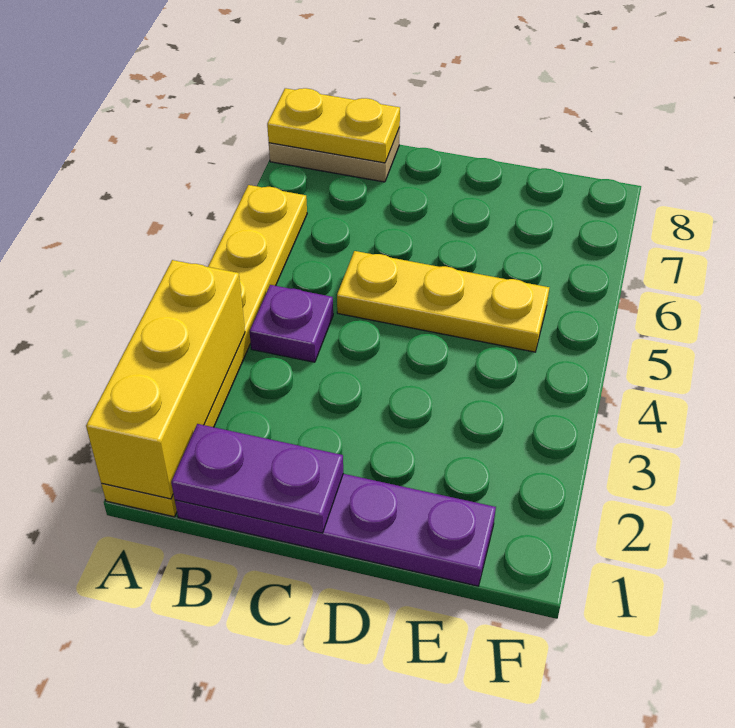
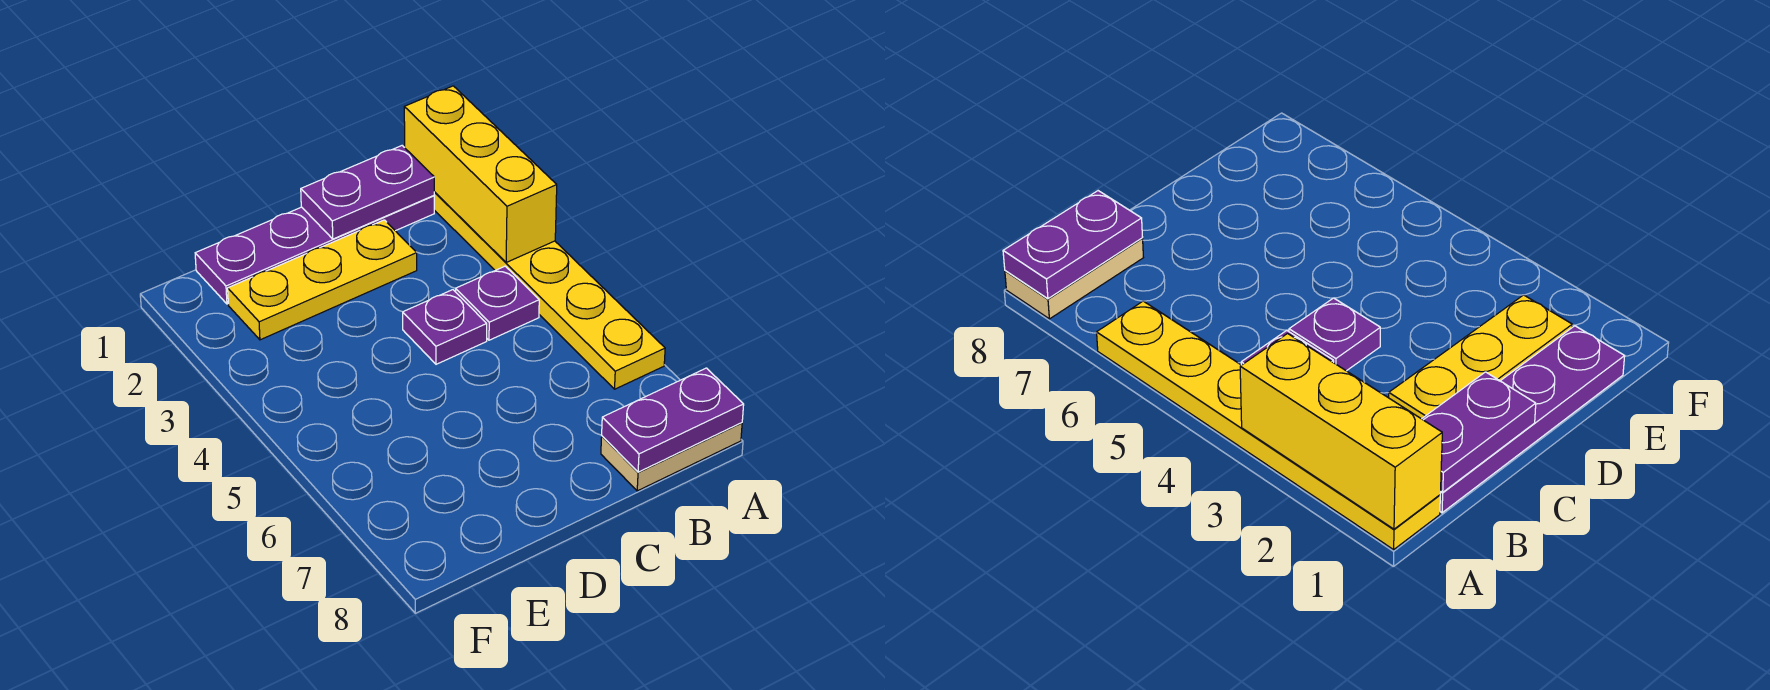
yellow 1x2 plate [267,88,400,163] -> purple 1x2 plate [602,368,744,472]
none -> purple 1x1 plate [403,290,487,364]
yellow 1x3 plate [337,251,549,352] -> yellow 1x3 plate moved to [228,220,417,340]

